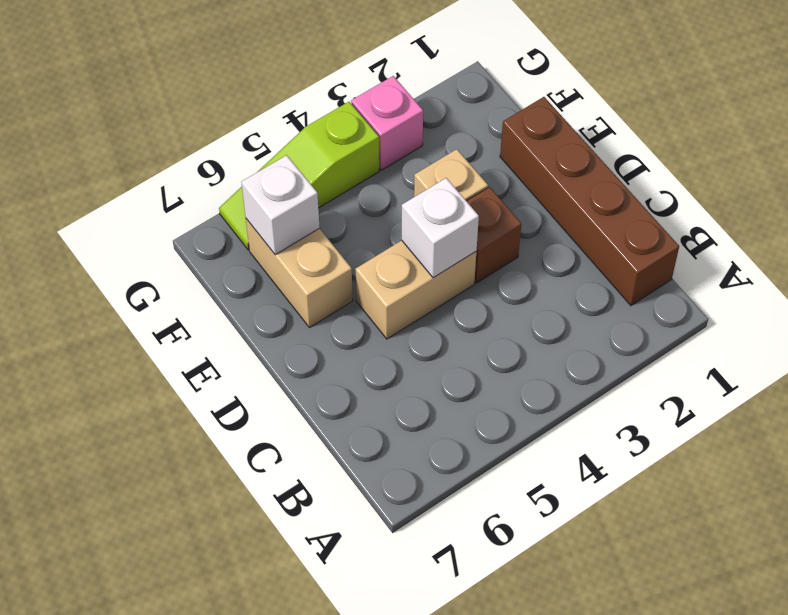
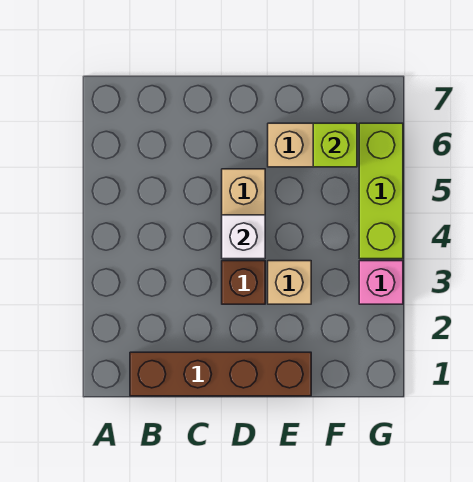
white 1x1 brick [241,155,320,255] -> lime 1x1 brick [313,123,357,167]
lime 1x3 slope [219,102,379,250] -> lime 1x3 brick [359,123,403,259]

